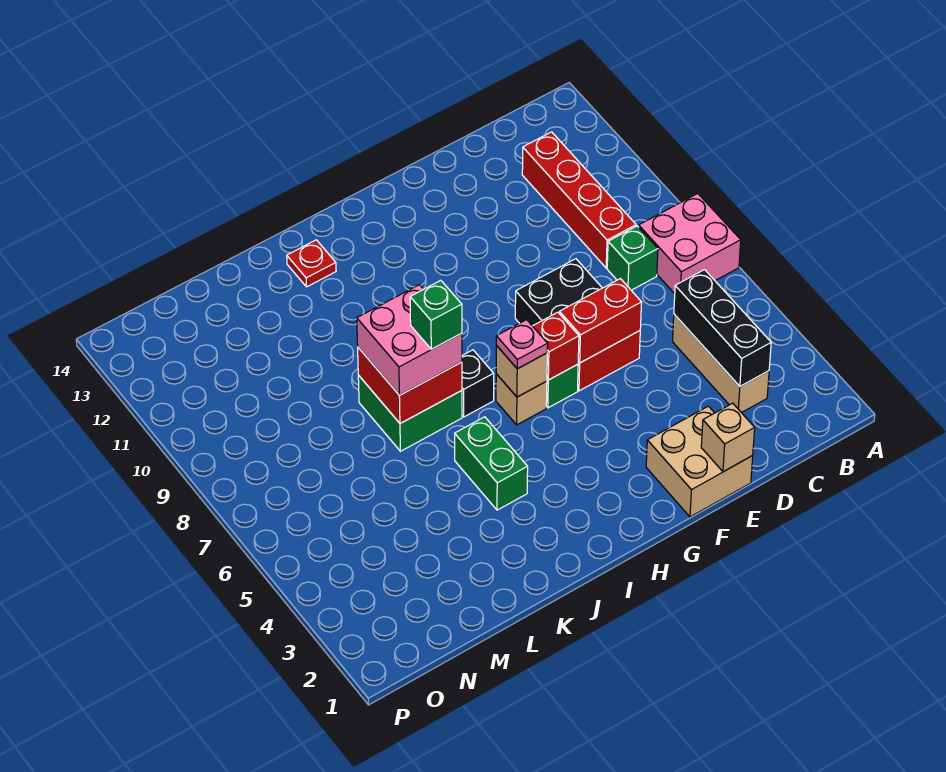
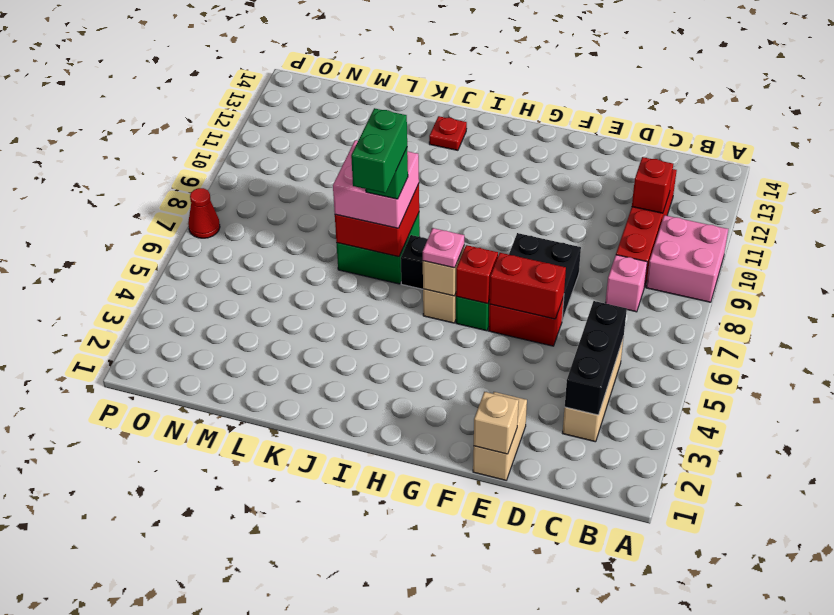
pink 2x2 brick [639,194,741,294] -> pink 2x2 brick moved to [646,215,728,302]
green 1x1 brick [607,226,658,290] -> pink 1x1 brick [605,255,647,312]
none -> red 1x1 brick [632,157,673,213]
tan 2x2 brick [646,406,753,517] -> tan 1x2 brick [473,392,527,480]
green 1x2 brick [455,417,528,510] -> green 1x2 brick moved to [351,108,407,193]
none -> red 1x1 cone [188,188,220,238]

